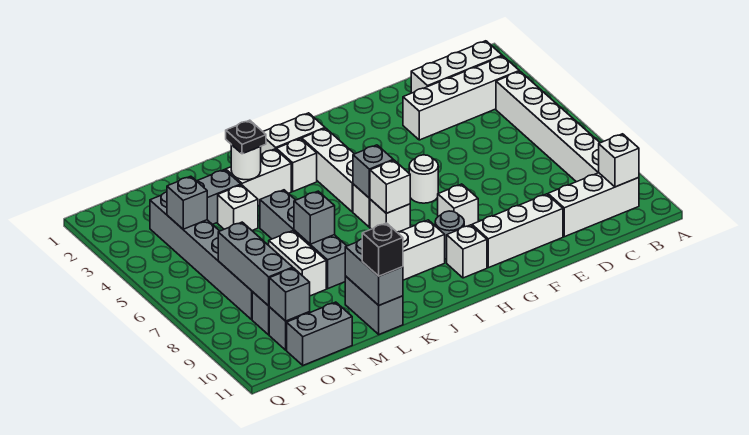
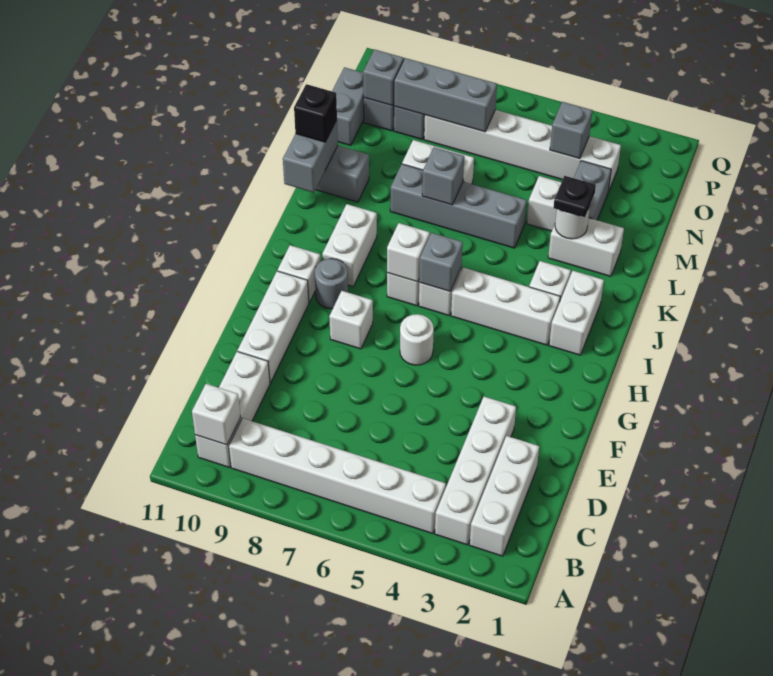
white 1x2 brick [226,149,291,206] -> white 1x2 brick turned to [548,218,624,276]
grey 1x2 brick [345,239,403,305] -> grey 1x2 brick turned to [283,120,338,193]
grey 1x6 brick [150,192,252,319] -> white 1x6 brick [424,110,621,192]

